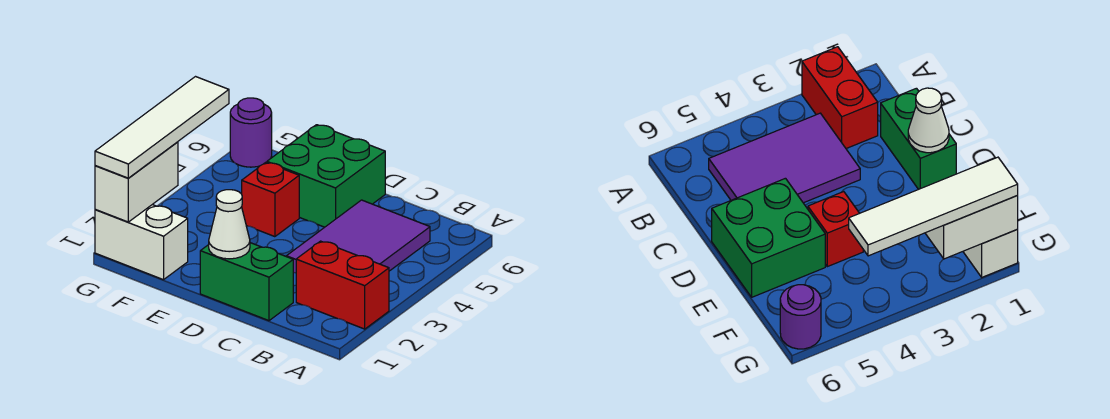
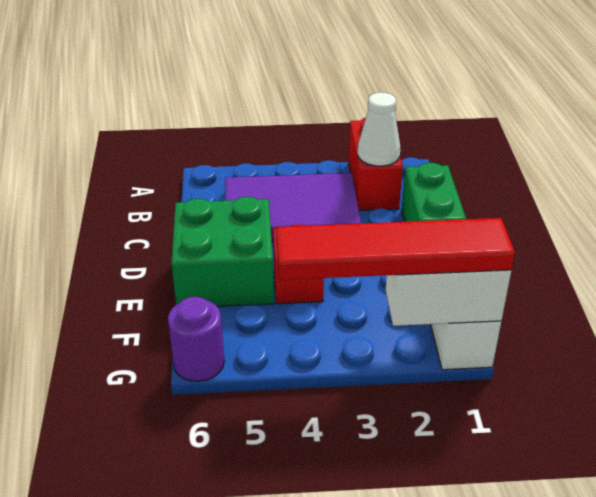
white 1x1 cone [209,190,250,259] -> white 1x1 cone moved to [358,92,400,166]
white 1x4 tile [95,77,229,178] -> red 1x4 tile [277,218,515,280]

